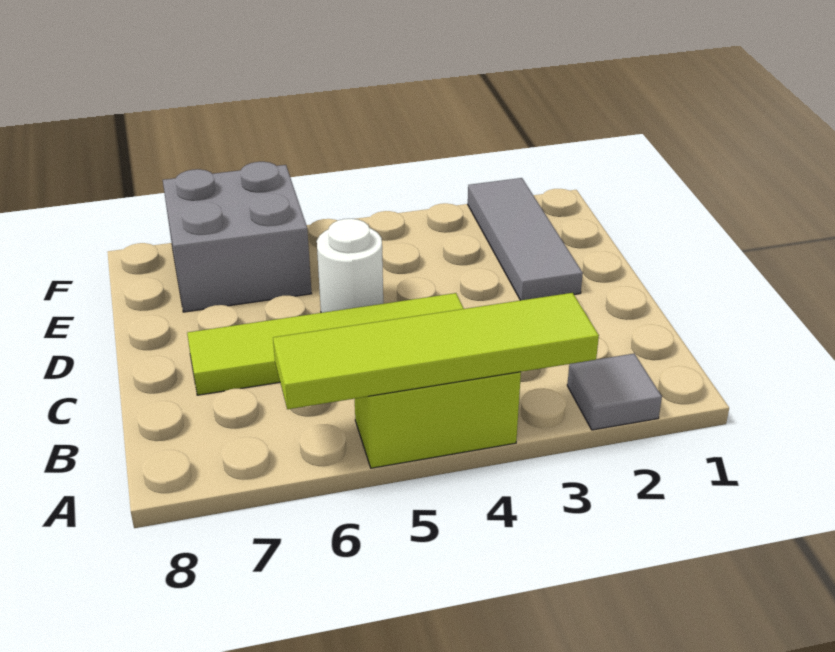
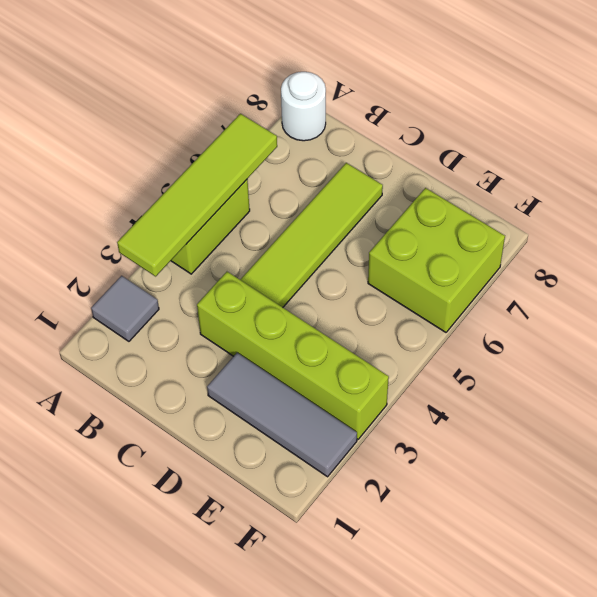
none -> lime 1x4 brick [197,272,389,439]
white 1x1 round brick [317,219,383,313] -> white 1x1 round brick moved to [281,72,326,141]
grey 2x2 brick [163,162,312,312] -> lime 2x2 brick [368,188,505,332]

